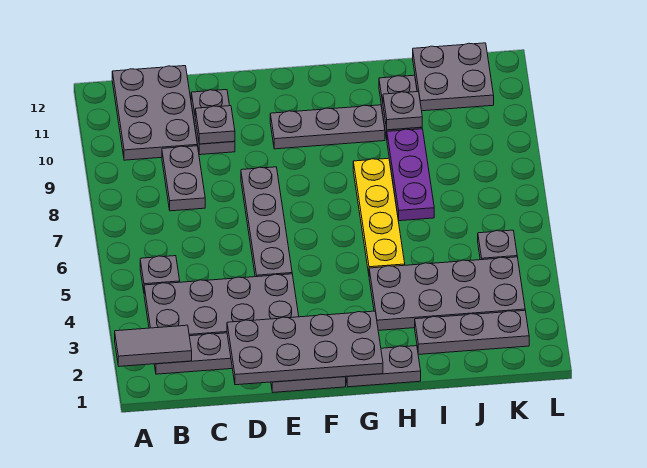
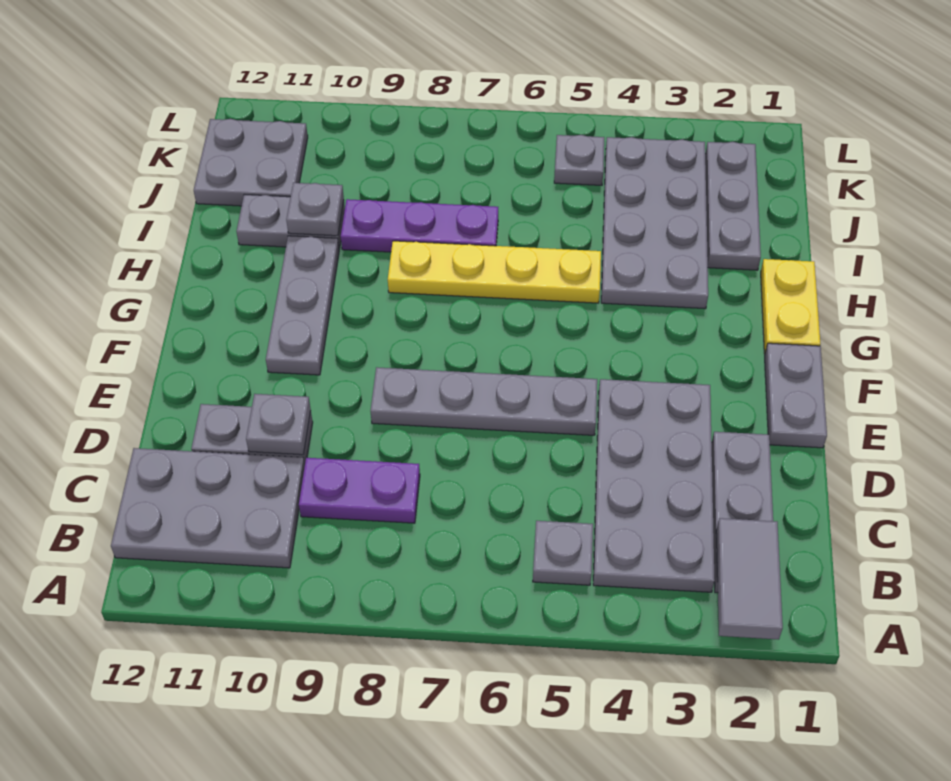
grey 1x2 plate [162,146,205,211] -> purple 1x2 plate [299,458,420,523]
grey 2x4 plate [227,311,383,385] -> none
grey 1x2 plate [346,346,421,387] -> yellow 1x2 plate [761,259,820,354]

